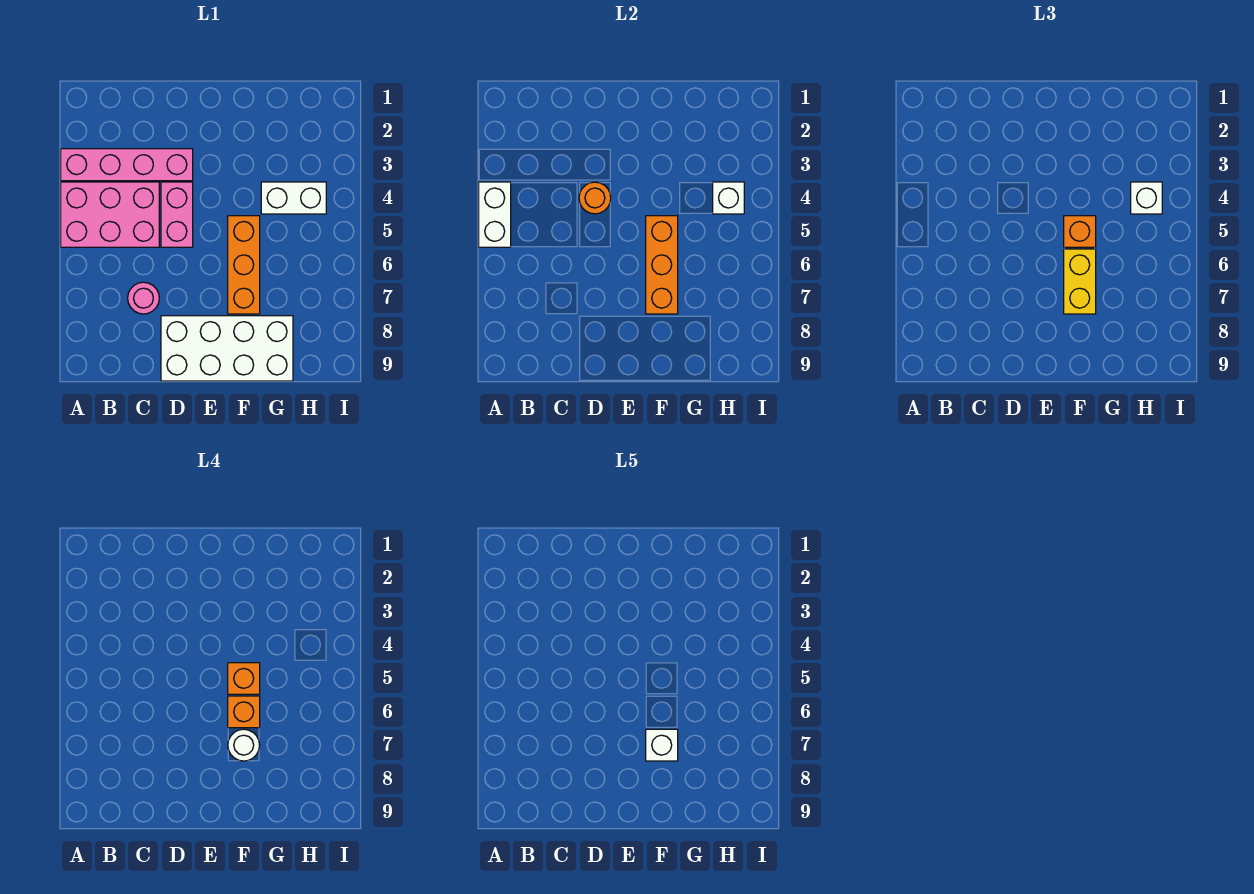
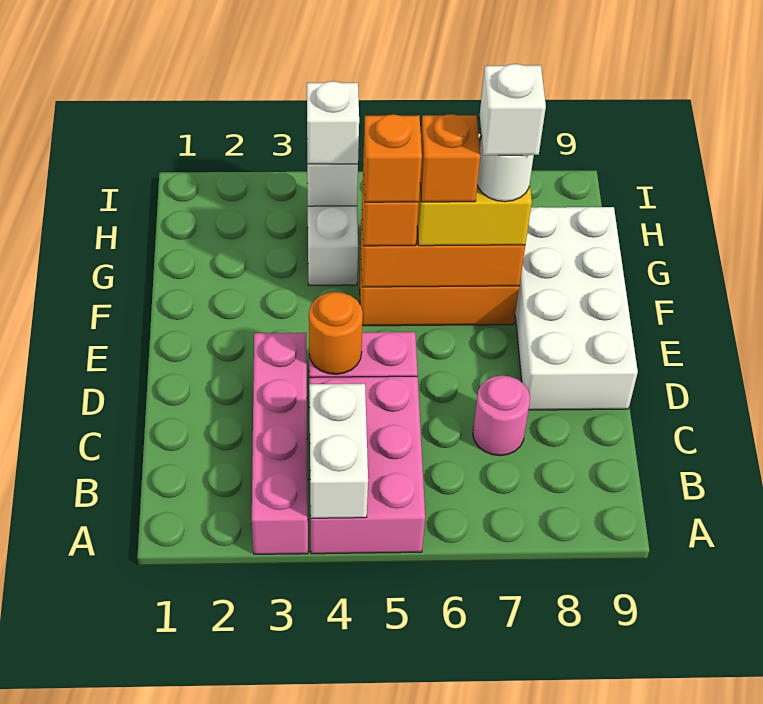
white 1x2 brick [479,182,511,247] -> white 1x2 brick turned to [309,384,368,518]

